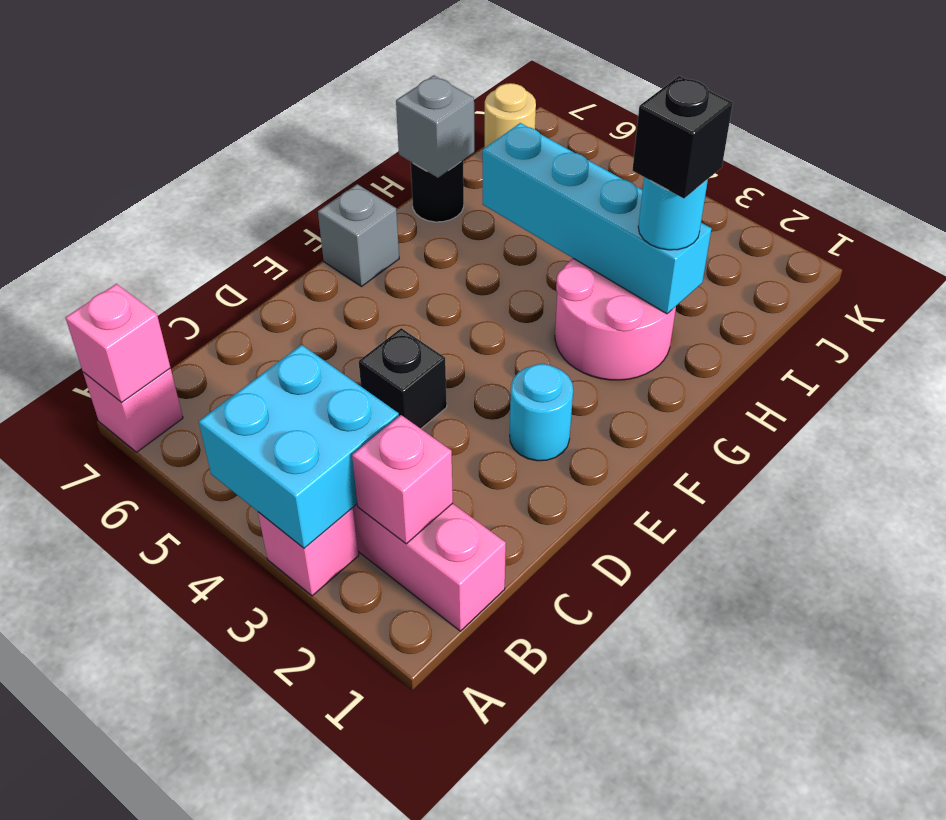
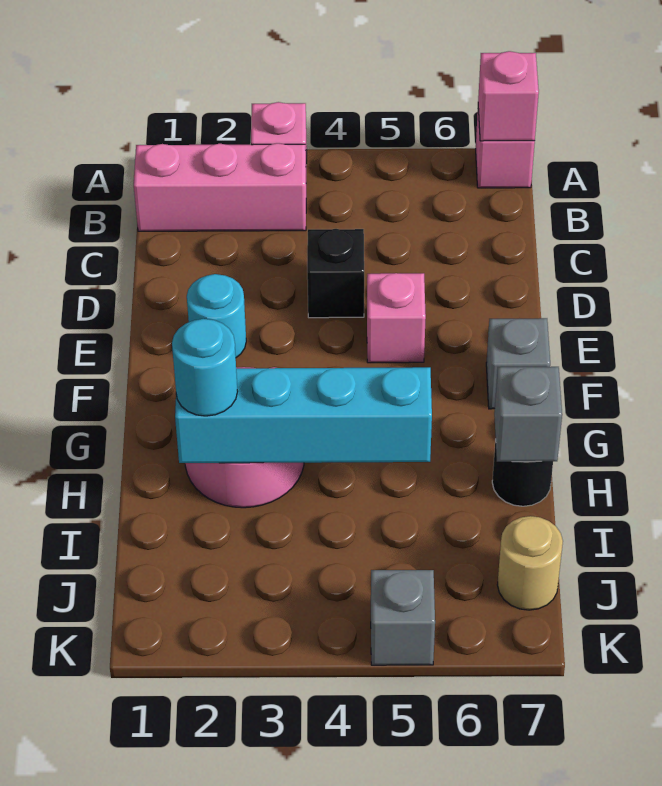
cyan 2x2 brick [199,345,399,548] -> none
pink 1x1 brick [352,415,453,544] -> pink 1x1 brick moved to [367,273,426,363]
black 1x1 brick [632,76,733,199] -> none
none -> grey 1x1 brick [371,570,435,665]

